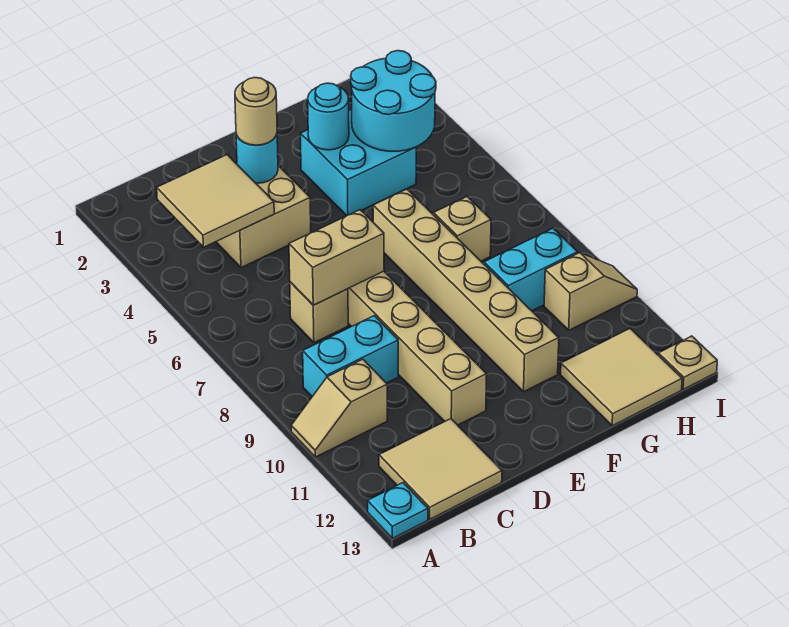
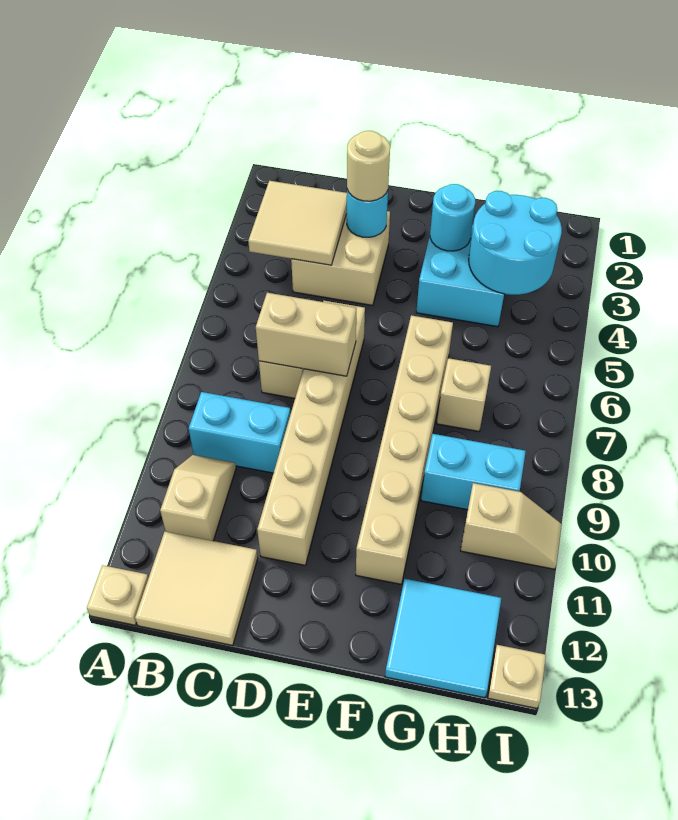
tan 1x2 slope [291,359,387,457] -> tan 1x2 slope turned to [160,455,236,541]
cyan 1x1 plate [368,483,428,538] -> tan 1x1 plate [87,565,148,625]
tan 2x2 tile [561,329,682,426] -> cyan 2x2 tile [385,579,501,698]

